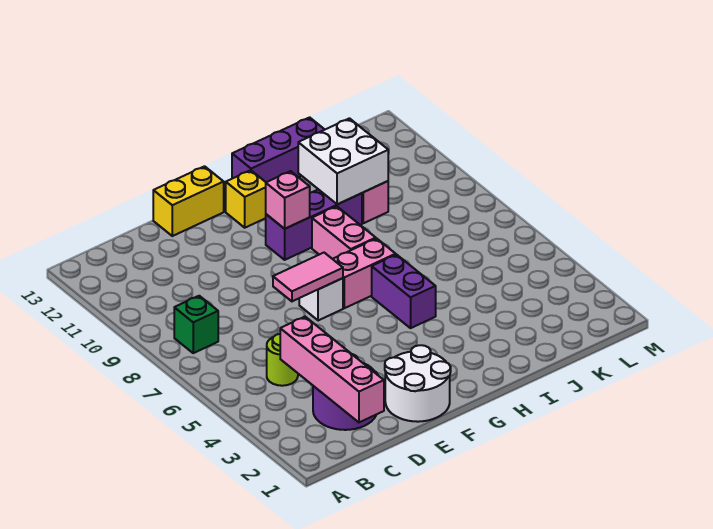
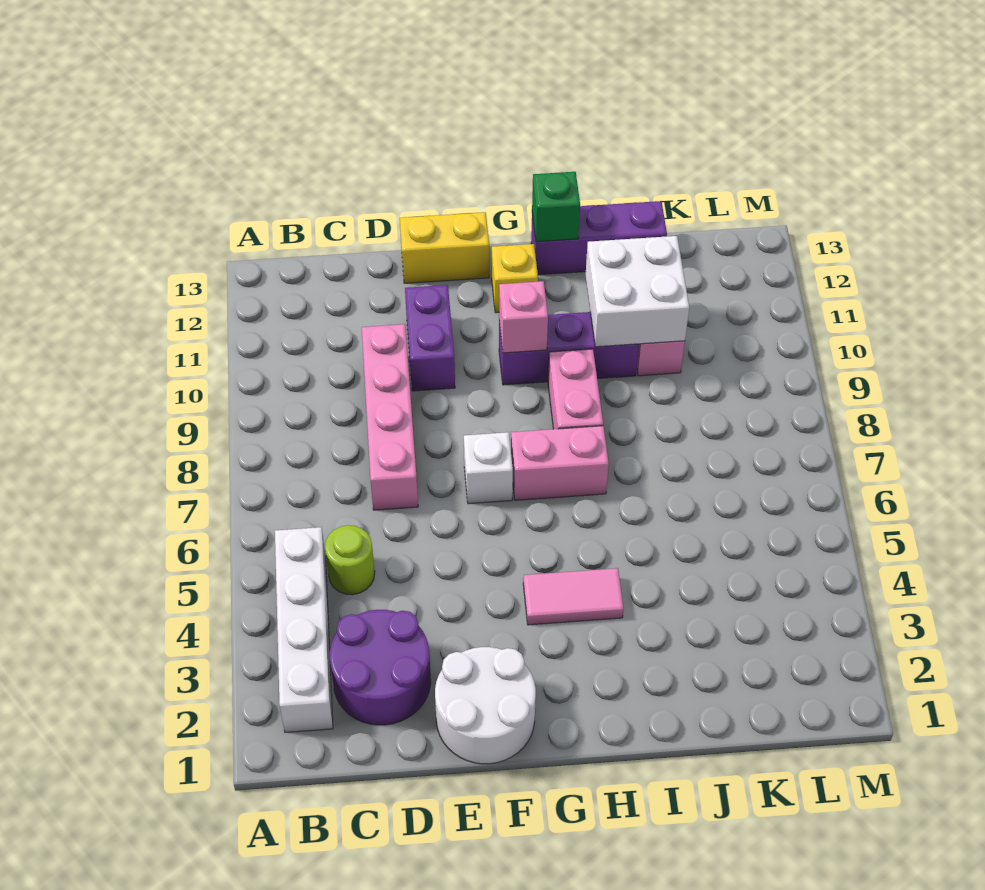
none -> white 1x4 brick [275,527,333,732]
green 1x1 brick [174,296,218,353] -> green 1x1 brick moved to [532,172,580,242]
pink 1x4 brick [280,317,384,422] -> pink 1x4 brick moved to [362,324,418,510]
pink 1x2 tile [273,253,343,301] -> pink 1x2 tile moved to [523,568,624,625]
purple 1x2 brick [372,255,436,328] -> purple 1x2 brick moved to [405,285,455,391]

